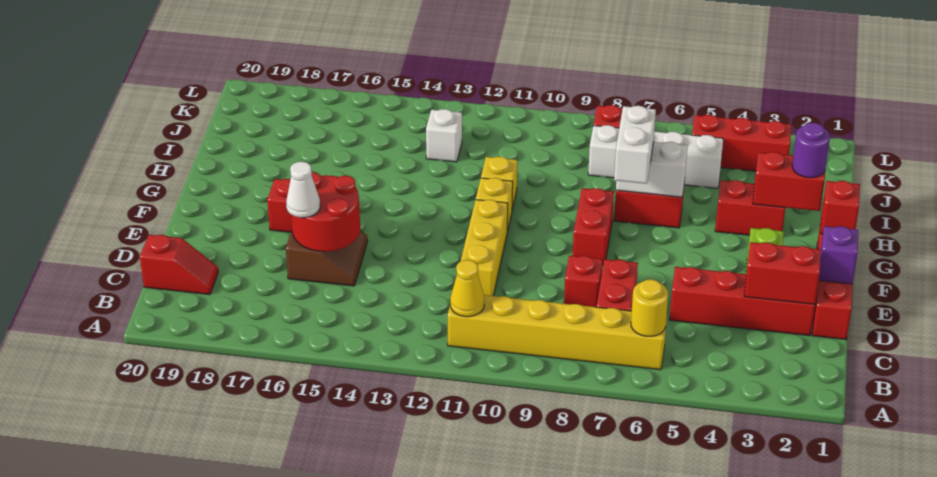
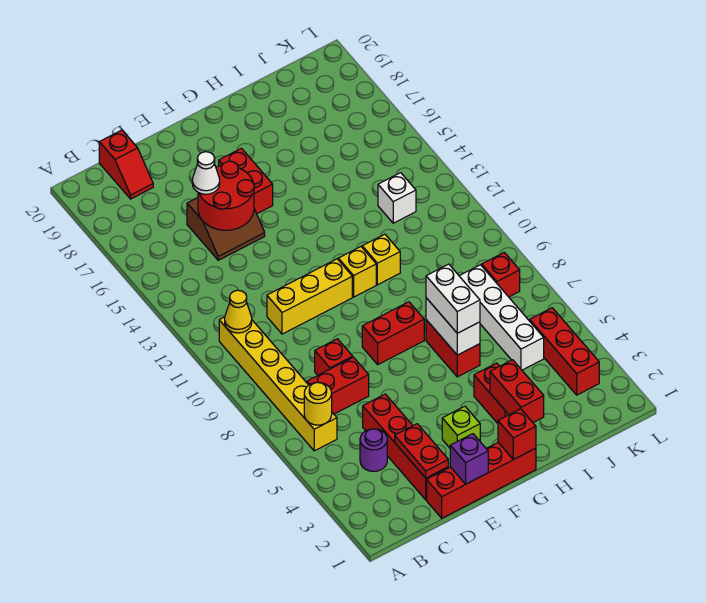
red 1x2 brick [744,242,821,304] -> red 1x2 plate [395,424,448,478]
white 1x2 brick [614,106,656,184] -> white 1x2 brick turned to [426,264,480,333]
purple 1x1 round brick [792,123,830,178] -> purple 1x1 round brick moved to [360,429,387,471]

